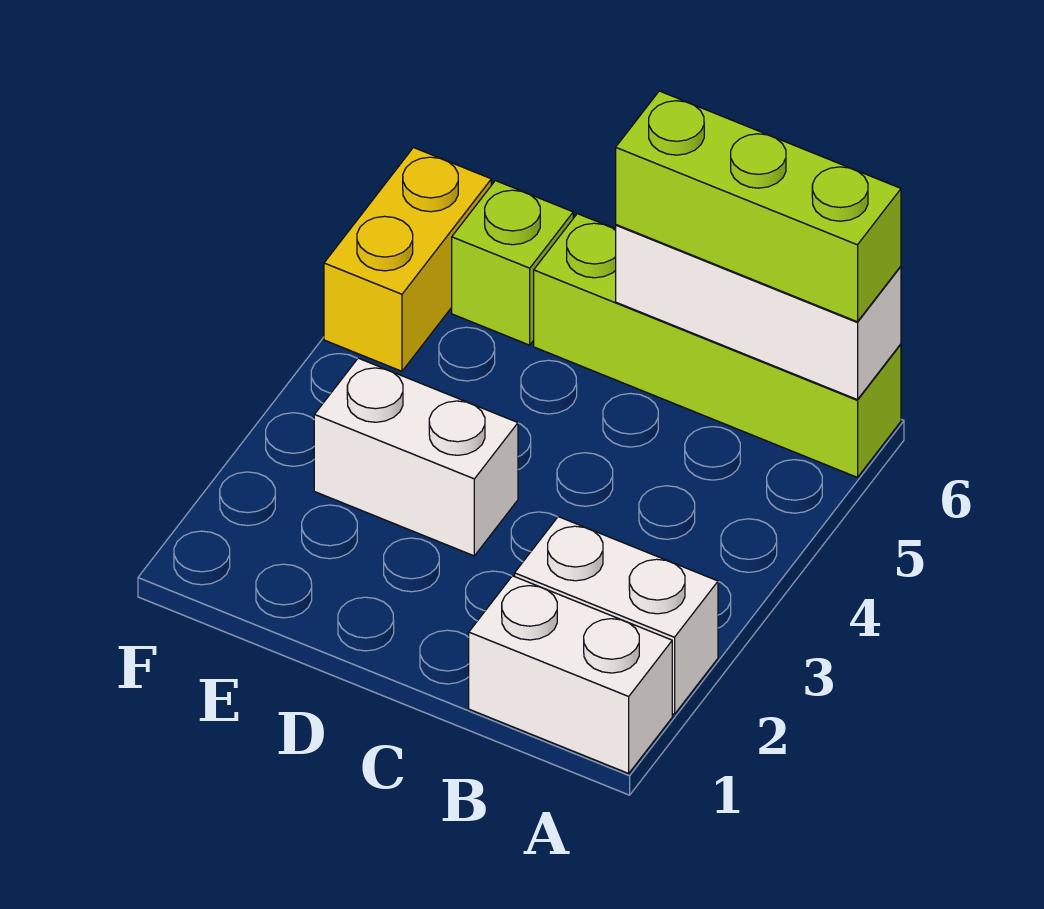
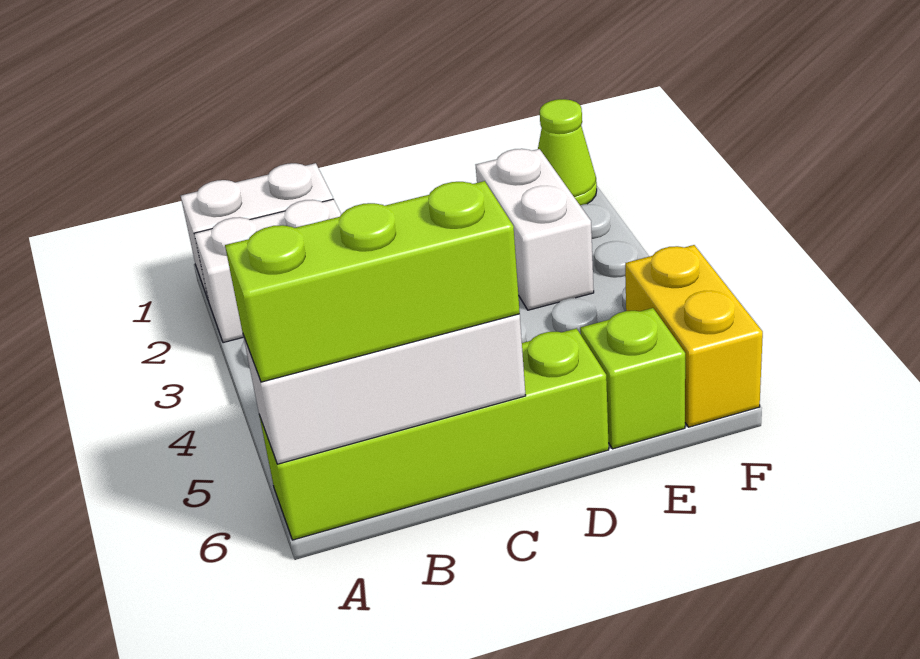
white 1x2 brick [314,358,518,556] -> white 1x2 brick turned to [476,149,594,310]
none -> lime 1x1 cone [538,99,597,205]

